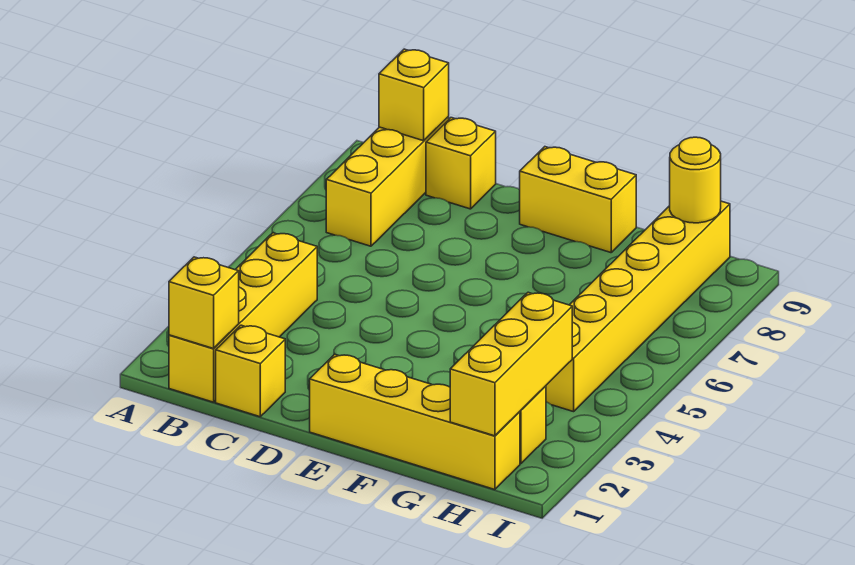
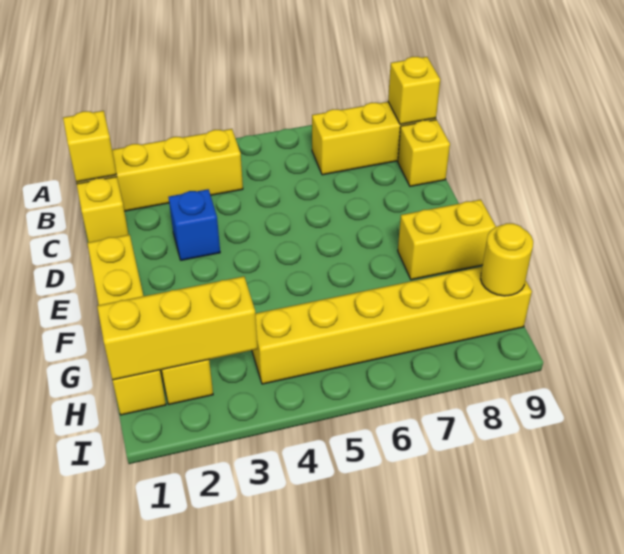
none -> blue 1x1 brick [168,189,220,260]
yellow 1x2 brick [520,147,636,253] -> yellow 1x2 brick turned to [398,199,496,280]

